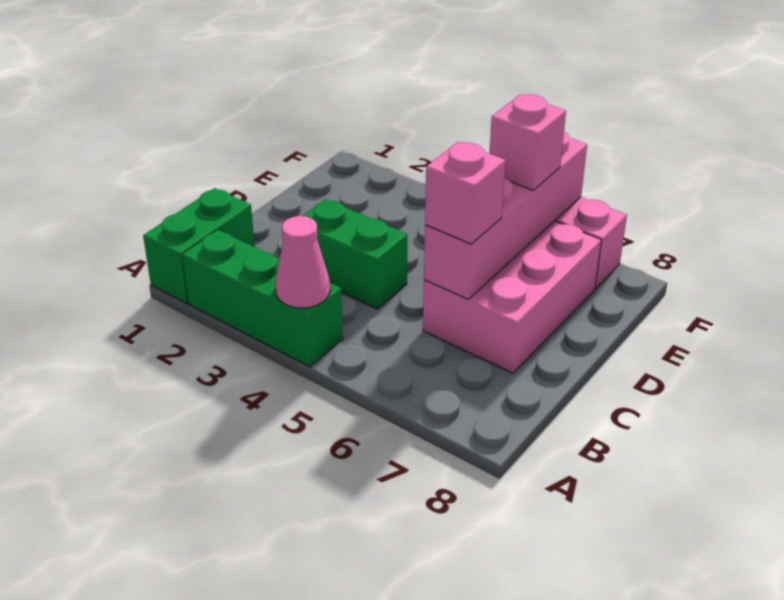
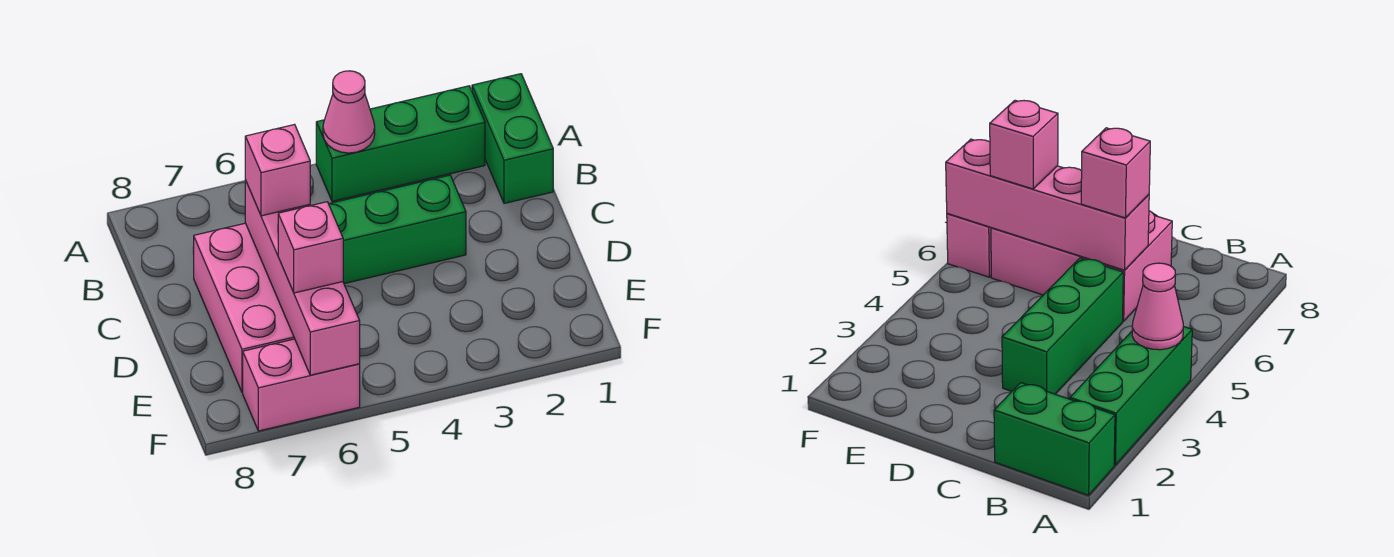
green 1x2 brick [303,199,407,309] -> green 1x3 brick [329,175,466,284]

